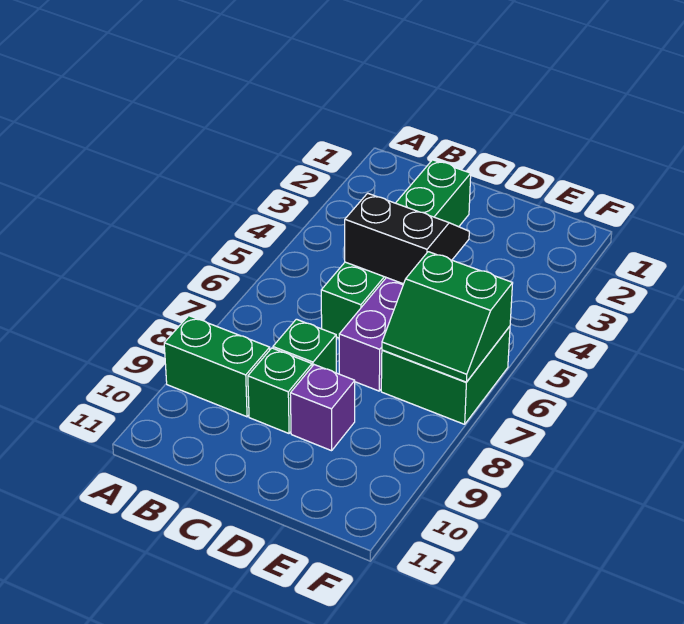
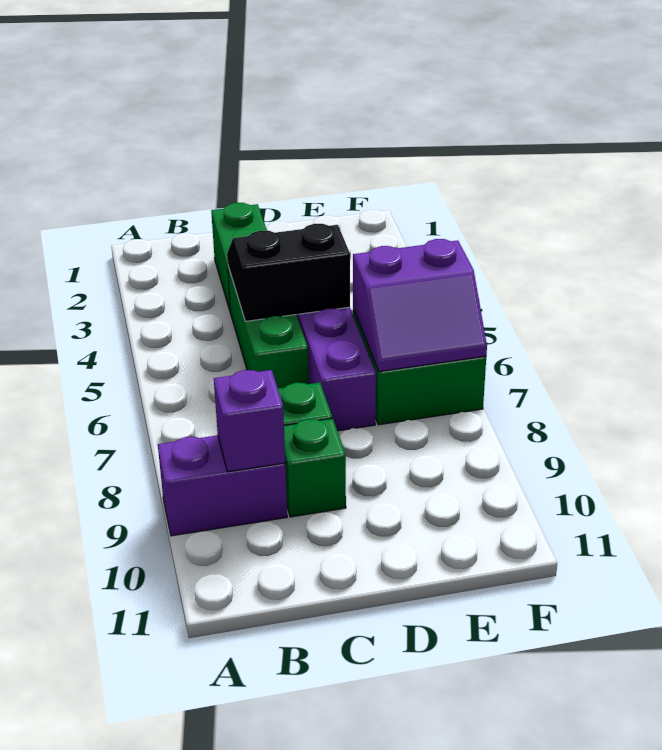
green 1x2 brick [164,316,270,417] -> purple 1x2 brick [158,435,287,536]
purple 1x1 brick [290,365,355,451] -> purple 1x1 brick moved to [214,370,285,472]
green 2x2 slope [382,252,513,382] -> purple 2x2 slope [353,239,487,372]

